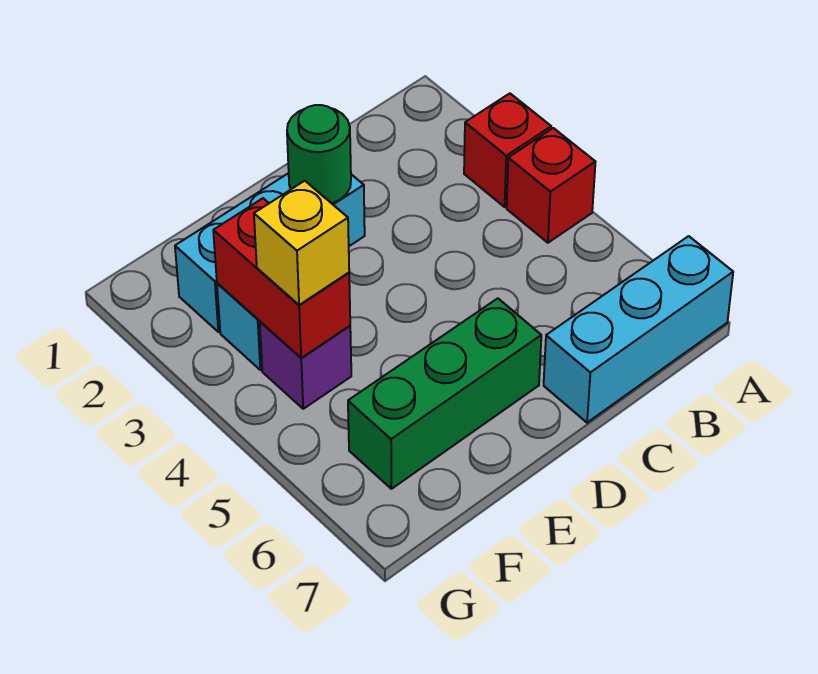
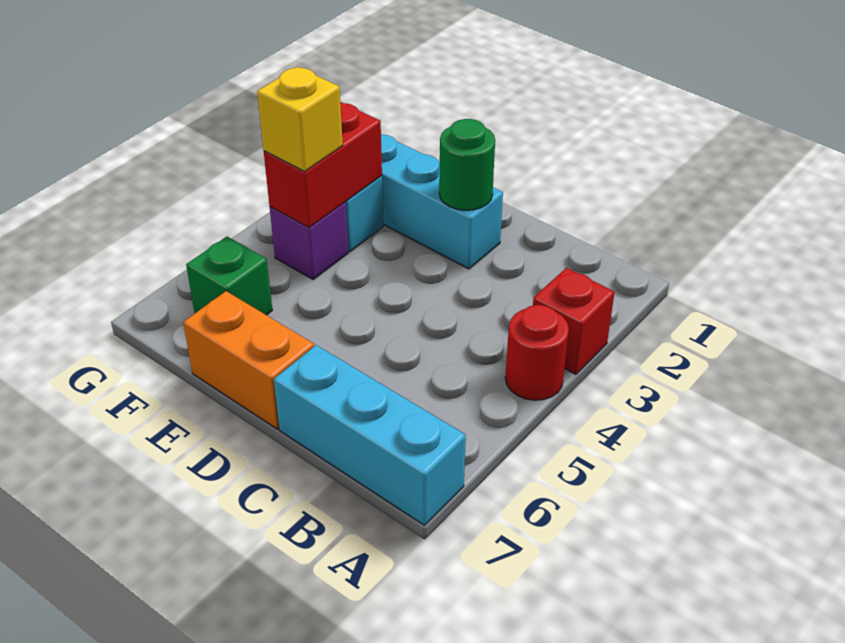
red 1x1 brick [507,128,595,243] -> red 1x1 round brick [505,305,569,400]
green 1x3 brick [348,298,541,489] -> green 1x1 brick [186,237,272,315]
none -> orange 1x2 brick [183,291,314,429]

